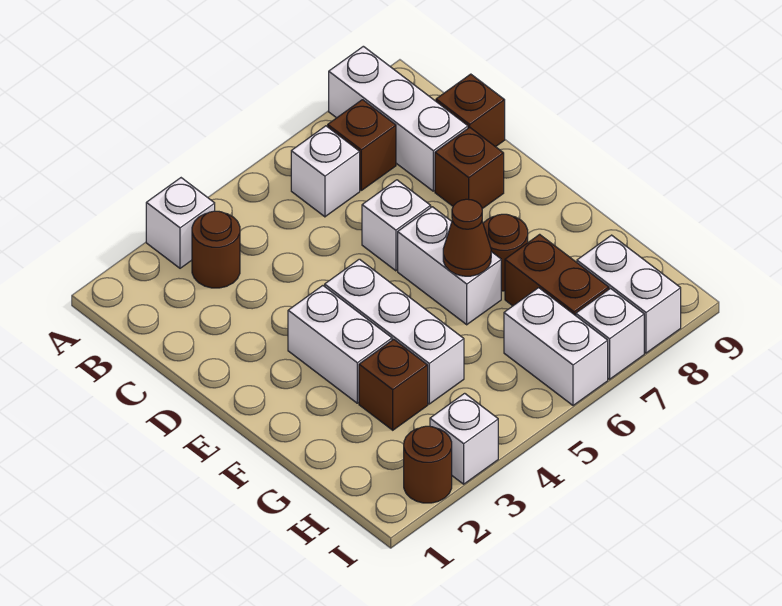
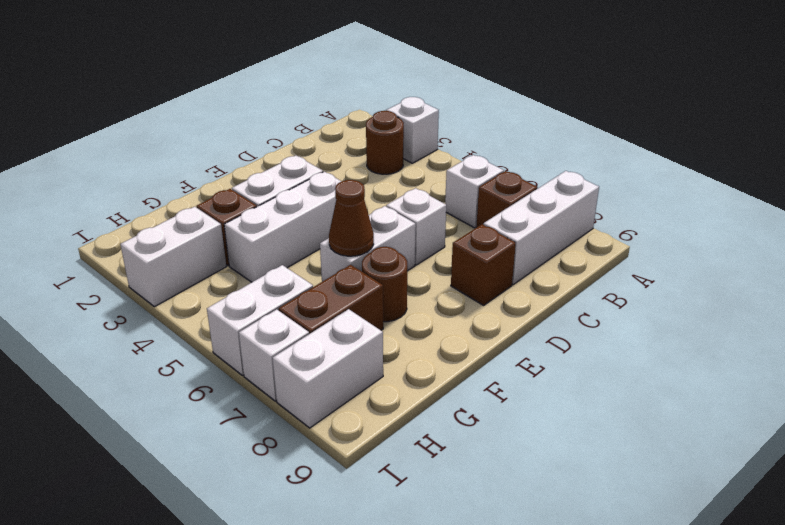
brown 1x1 brick [436,74,505,147] -> none
brown 1x1 round brick [404,426,452,503] -> none
white 1x1 brick [430,393,498,484] -> white 1x2 brick [120,207,226,307]

